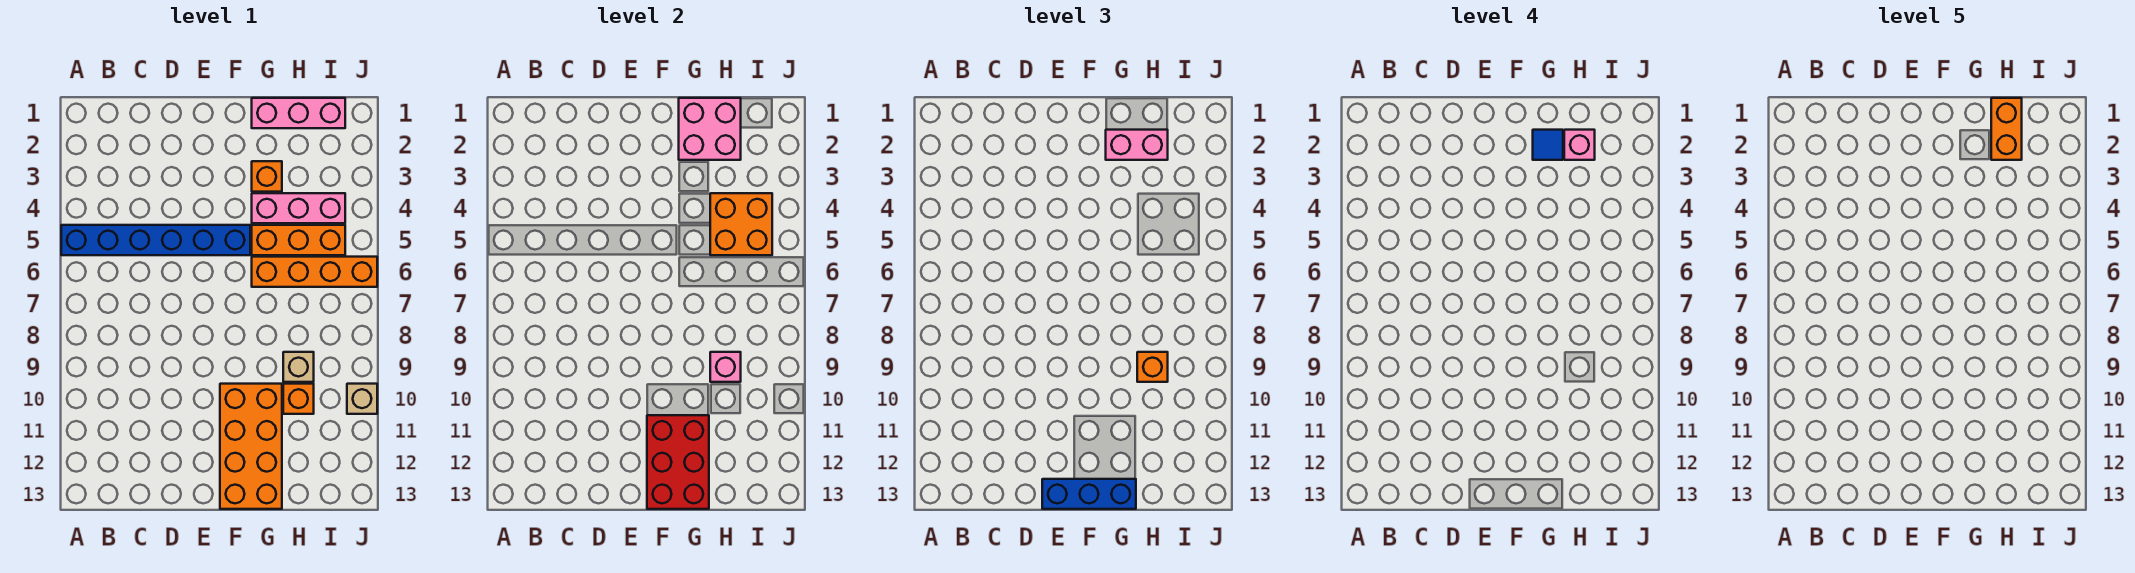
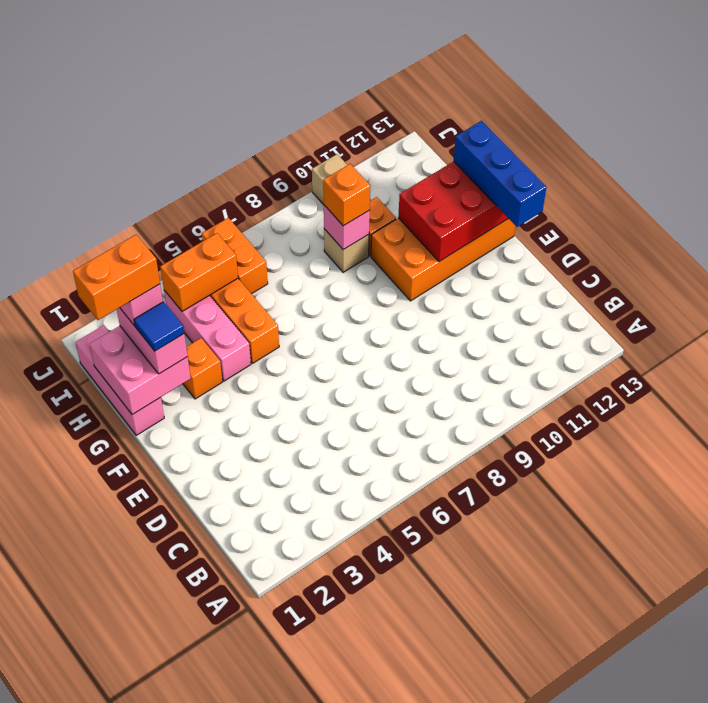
blue 1x6 brick [61,225,250,255] -> none
orange 1x4 brick [252,257,377,287] -> orange 1x2 brick [202,218,268,294]
orange 2x2 brick [710,193,772,255] -> orange 1x2 brick [160,233,238,311]

